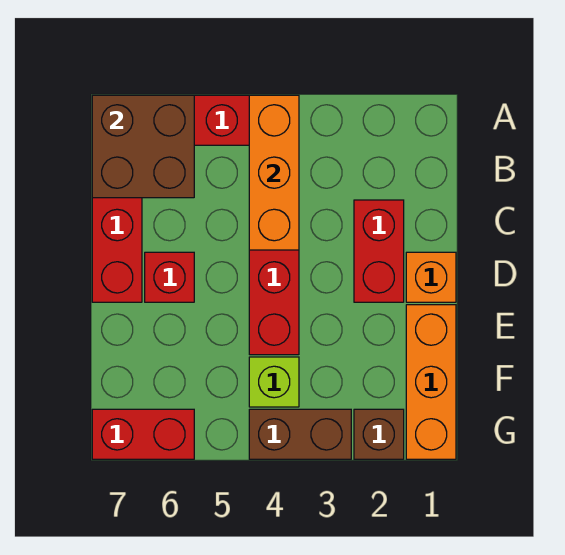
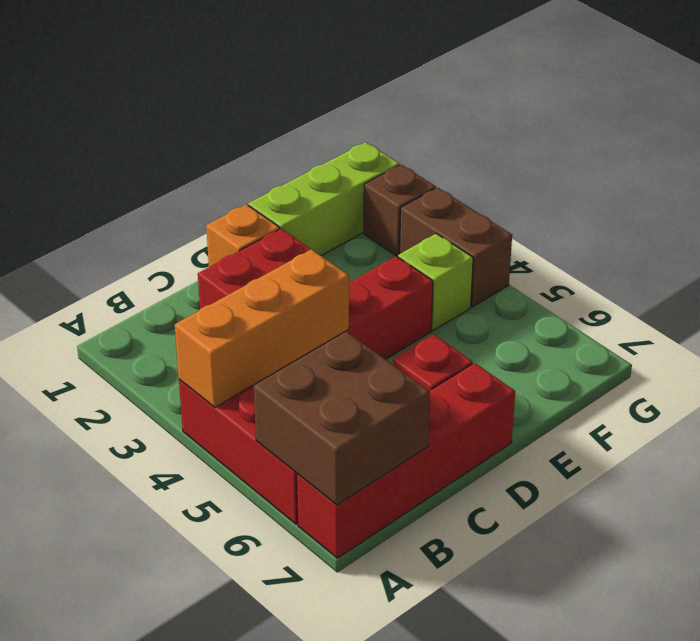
orange 1x3 brick [406,305,456,459] -> lime 1x3 brick [248,142,399,256]
red 1x2 brick [92,409,194,459] -> none

